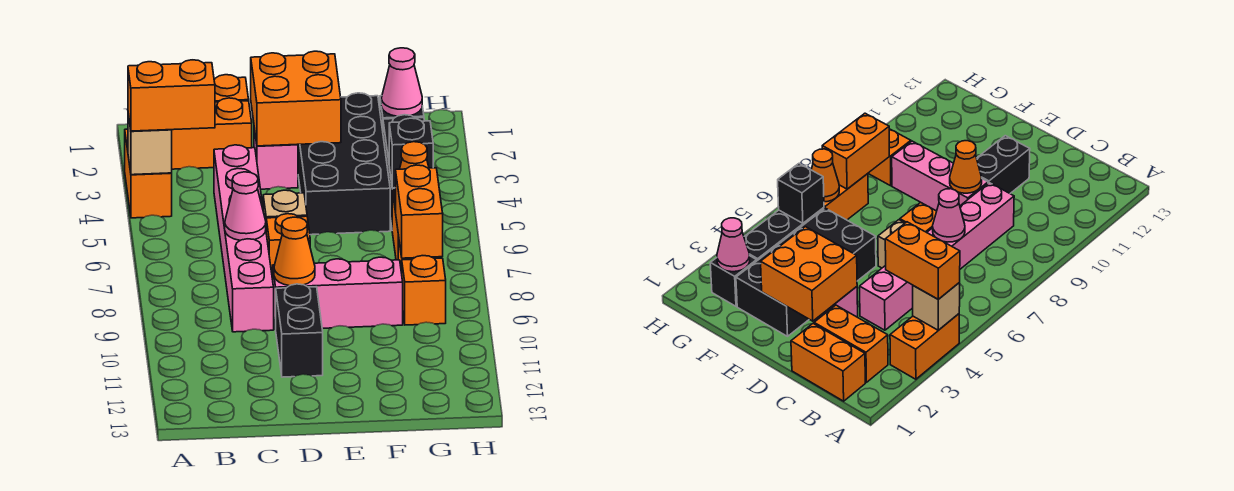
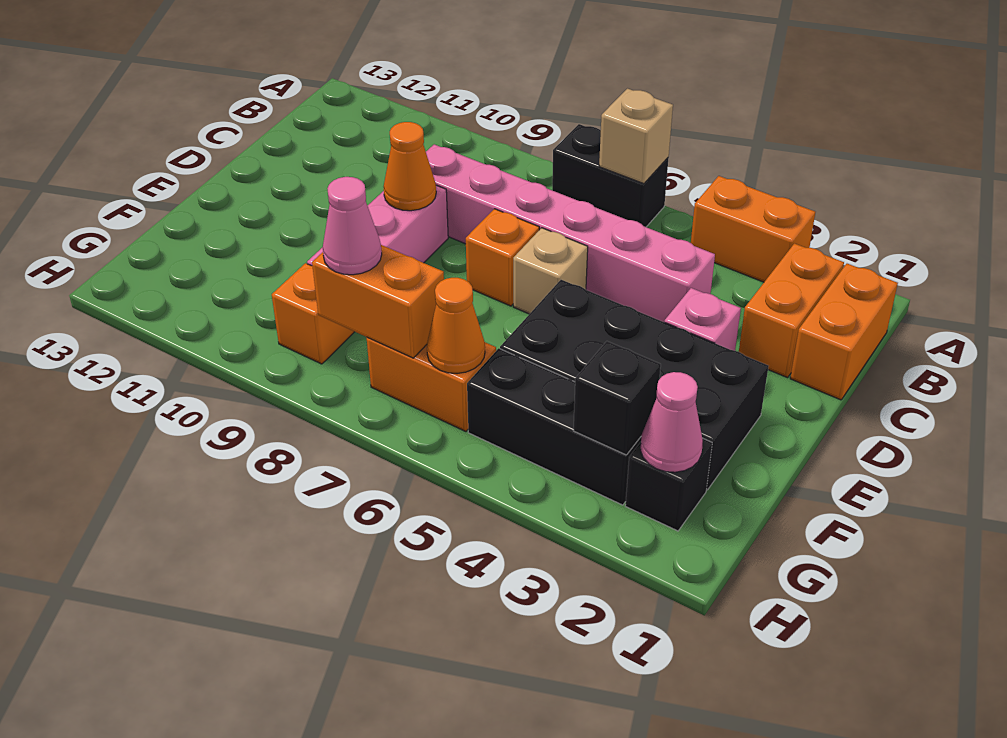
tan 1x1 brick [128,114,172,175] -> tan 1x1 brick moved to [599,89,673,184]
orange 1x2 brick [128,60,215,131] -> none
pink 1x1 cone [225,172,266,240] -> pink 1x1 cone moved to [323,177,382,275]
orange 2x2 brick [251,51,341,146] -> none
black 1x2 brick [276,284,323,377] -> black 1x2 brick moved to [552,124,668,227]
black 1x1 brick [389,118,433,188] -> black 1x1 brick moved to [573,341,661,455]

